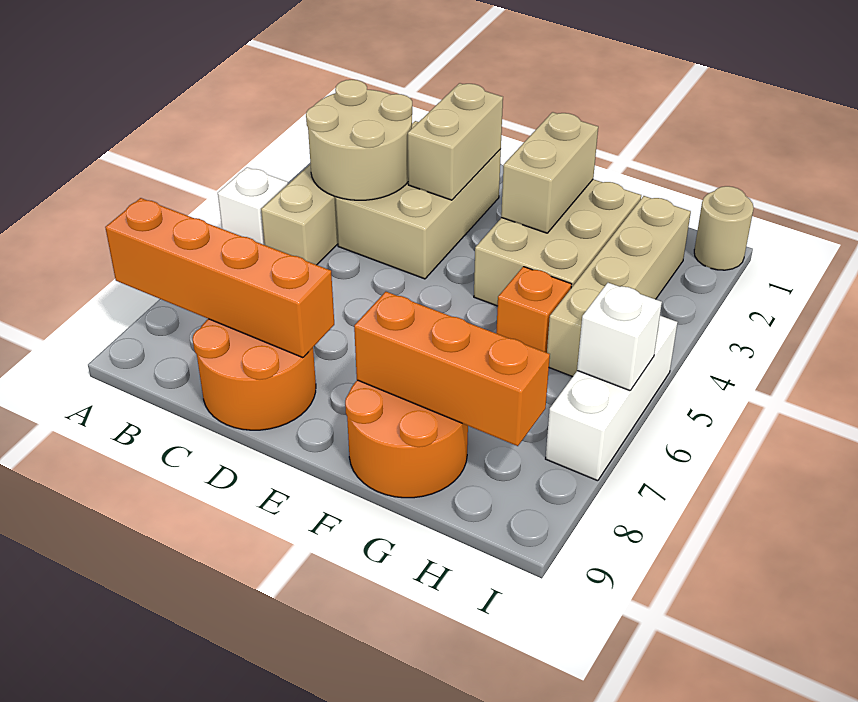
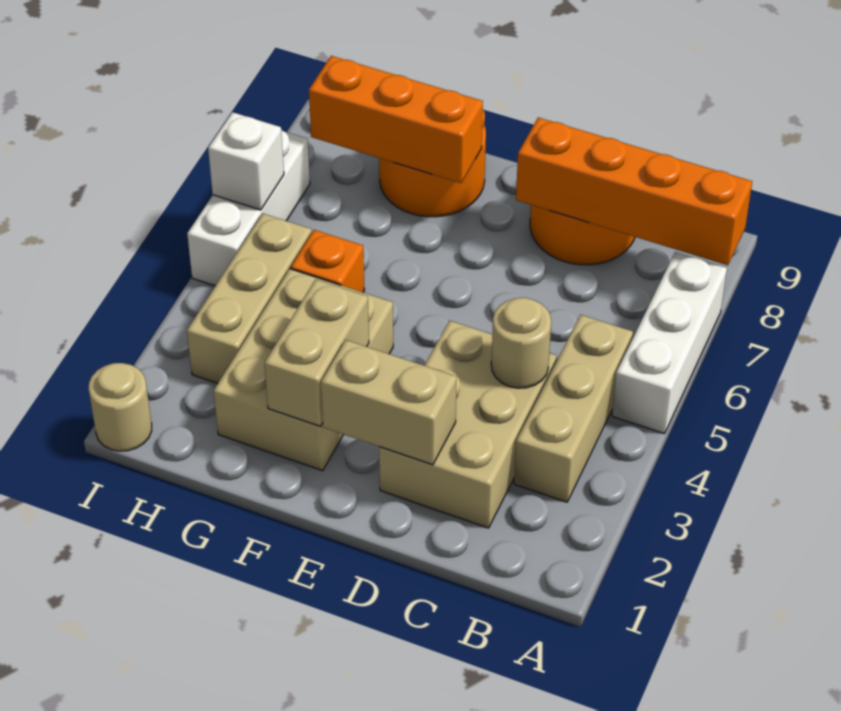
white 1x1 brick [218,167,288,245] -> white 1x3 brick [612,252,727,434]
tan 2x2 round brick [306,80,412,200] -> tan 1x1 round brick [491,298,551,388]
tan 1x2 brick [408,83,503,200] -> tan 1x2 brick turned to [321,340,457,465]
tan 1x4 brick [547,196,691,377] -> tan 1x3 brick [187,213,311,383]

